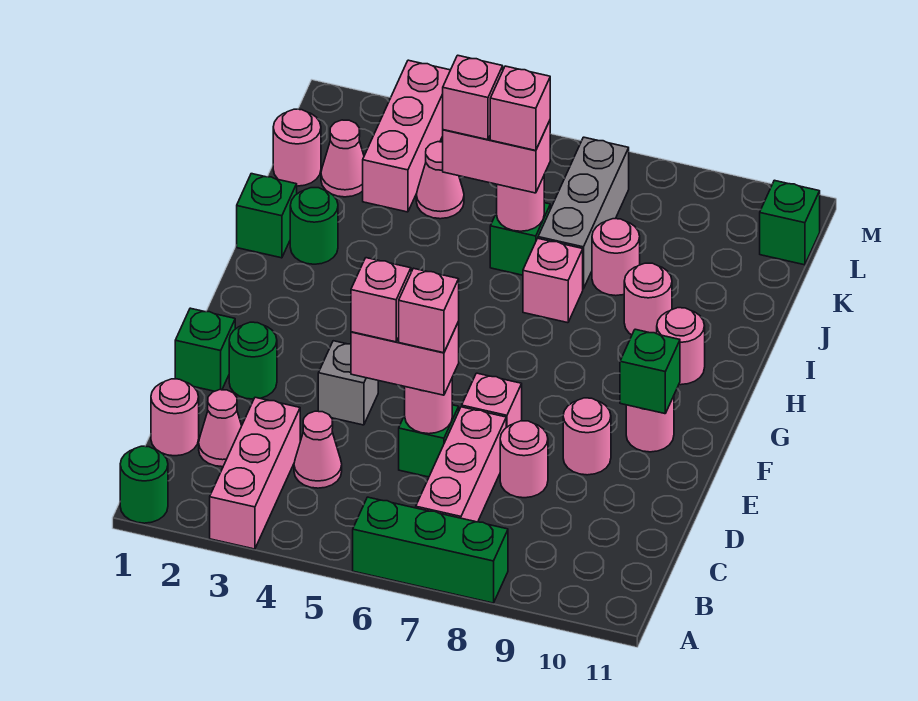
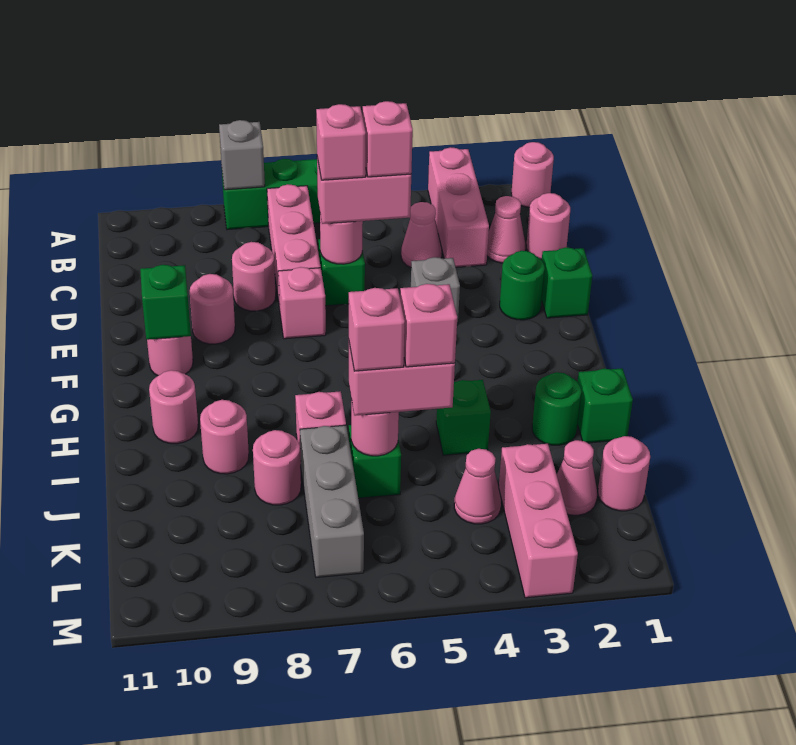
green 1x1 round brick [120,446,168,523] -> pink 1x1 round brick [511,142,554,207]
none -> grey 1x1 brick [219,120,265,190]
green 1x1 brick [760,180,820,265] -> green 1x1 brick moved to [436,380,491,455]

